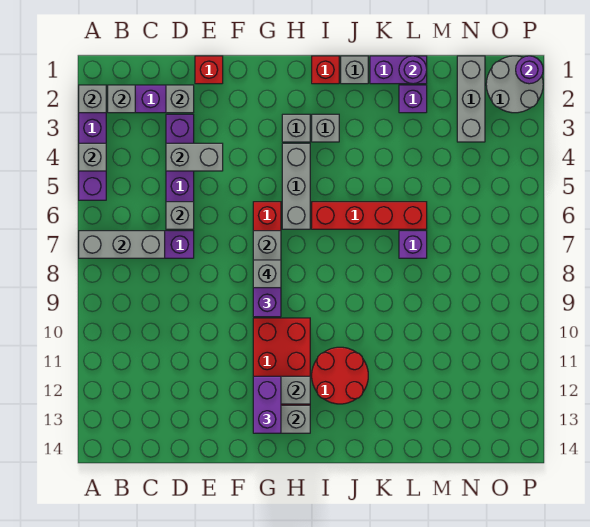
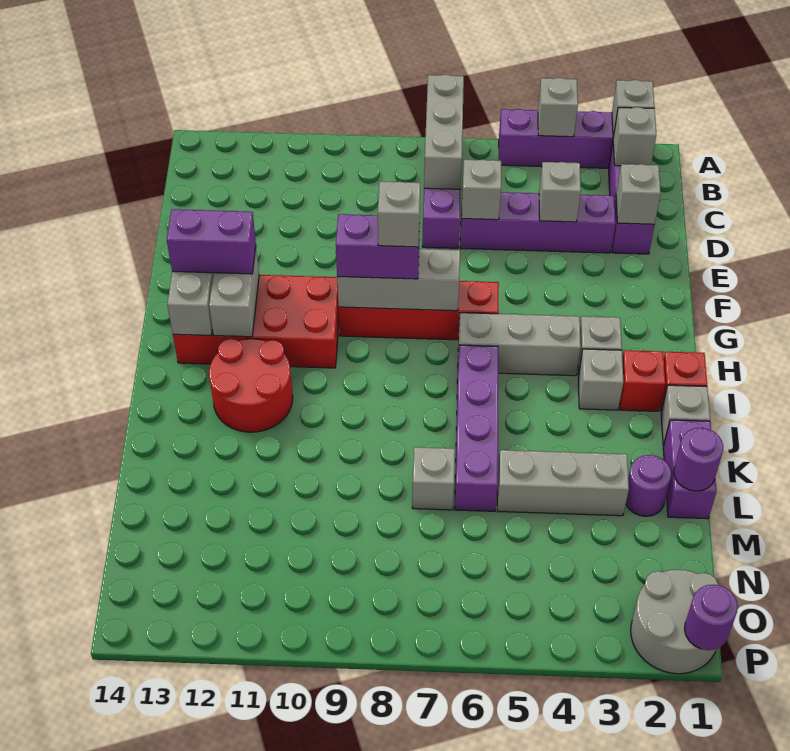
grey 1x2 brick [166,143,223,171] -> grey 1x1 brick [539,162,581,222]
red 1x1 brick [195,56,223,84] -> red 1x1 brick moved to [620,350,665,411]
red 1x4 brick [312,202,427,229] -> purple 1x4 brick [455,345,498,511]
purple 1x1 brick [399,85,427,113] -> purple 1x1 round brick [626,455,671,516]
purple 1x1 brick [399,231,427,258] -> grey 1x1 brick [412,447,455,510]
grey 1x3 brick [457,56,485,142] -> grey 1x3 brick moved to [497,450,629,516]

